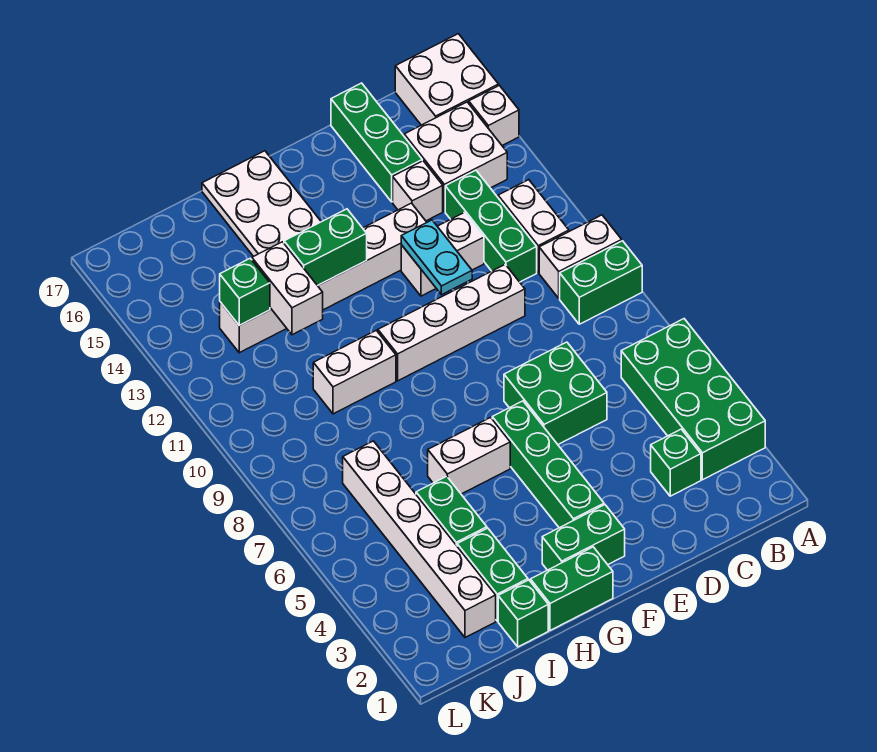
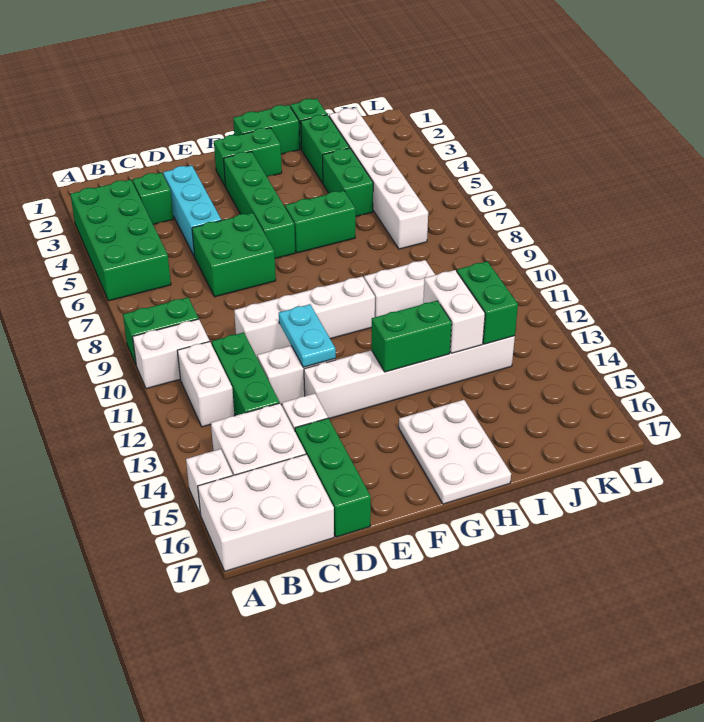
white 2x2 brick [395,34,499,125] -> white 2x3 brick [198,454,334,571]
none -> cyan 1x3 brick [163,165,221,257]
white 1x2 brick [428,417,510,494] -> green 1x2 brick [285,191,356,253]
green 1x1 brick [220,258,270,325] -> green 1x2 brick [457,261,518,344]

